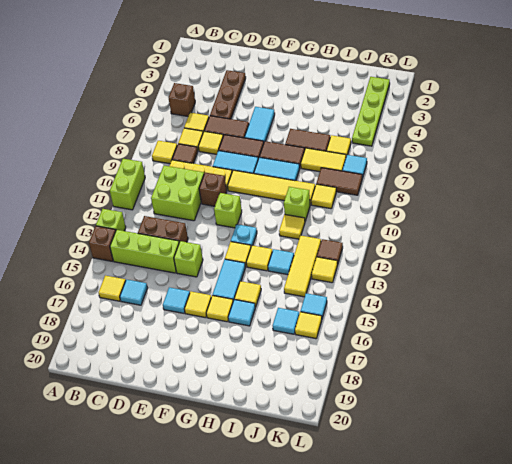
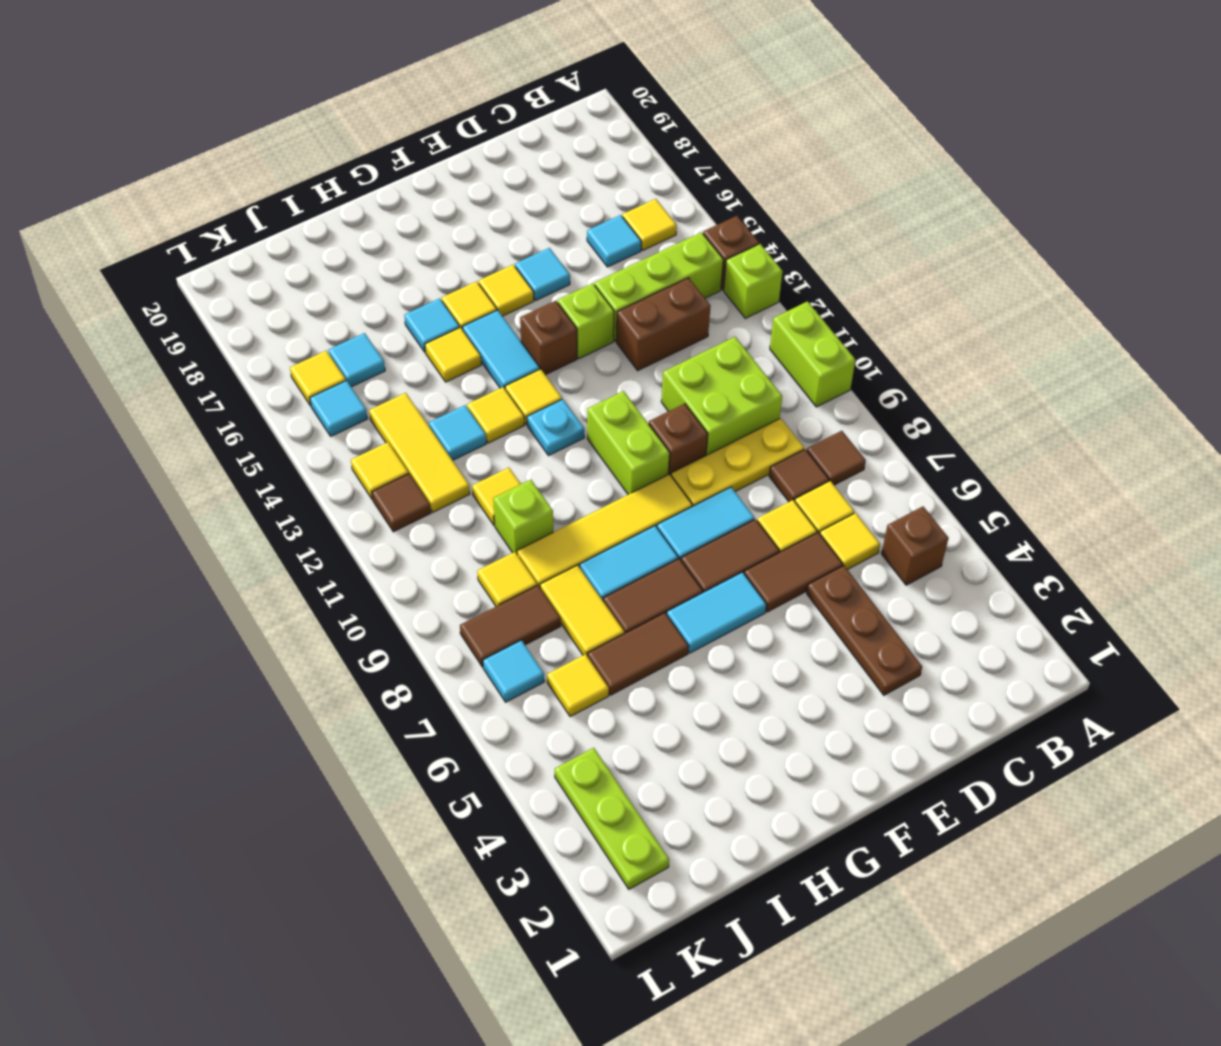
yellow 1x1 tile [152,141,177,164] -> brown 1x1 tile [807,431,866,485]
cyan 1x2 tile [244,107,275,142] -> cyan 1x2 tile turned to [667,572,767,653]
lime 1x1 brick [214,193,242,228] -> lime 1x2 brick [587,391,670,495]
none -> brown 1x1 brick [520,301,577,375]
yellow 1x2 tile [301,148,346,172] -> yellow 1x2 tile turned to [540,565,624,656]
lime 1x4 plate [352,77,390,146] -> lime 1x3 plate [555,748,669,889]

